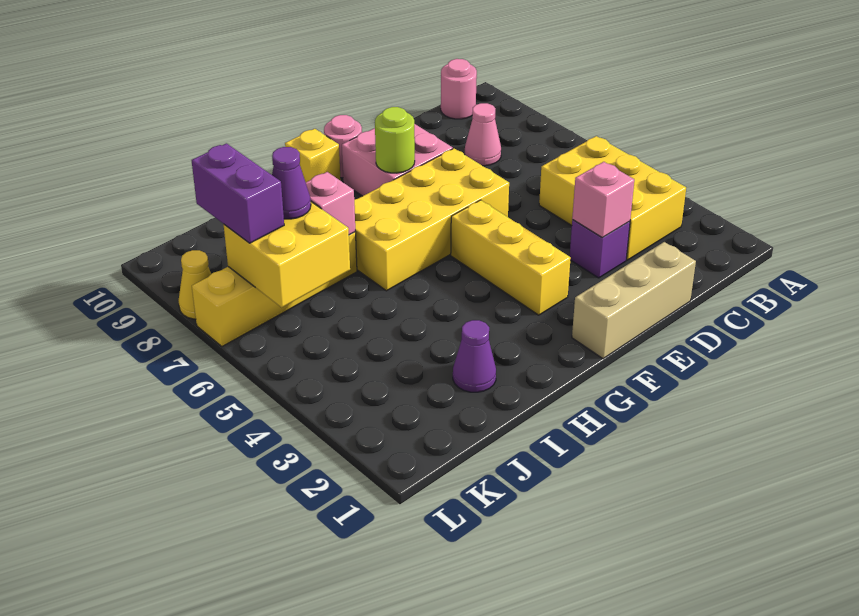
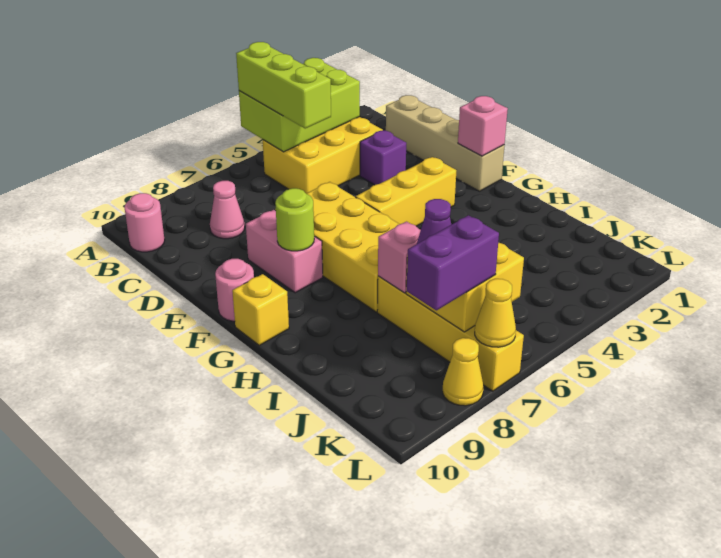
none -> lime 2x3 brick [239,58,360,152]
none -> lime 1x3 brick [236,42,331,128]
tan 1x3 brick [572,242,696,359] -> tan 1x4 brick [386,95,505,191]
pink 1x1 brick [572,162,634,238] -> pink 1x1 brick moved to [458,96,508,156]
pink 2x2 brick [342,124,453,196] -> pink 1x2 brick [246,210,323,293]
purple 1x1 cone [453,320,496,392] -> none
none -> yellow 1x1 cone [475,279,516,347]

